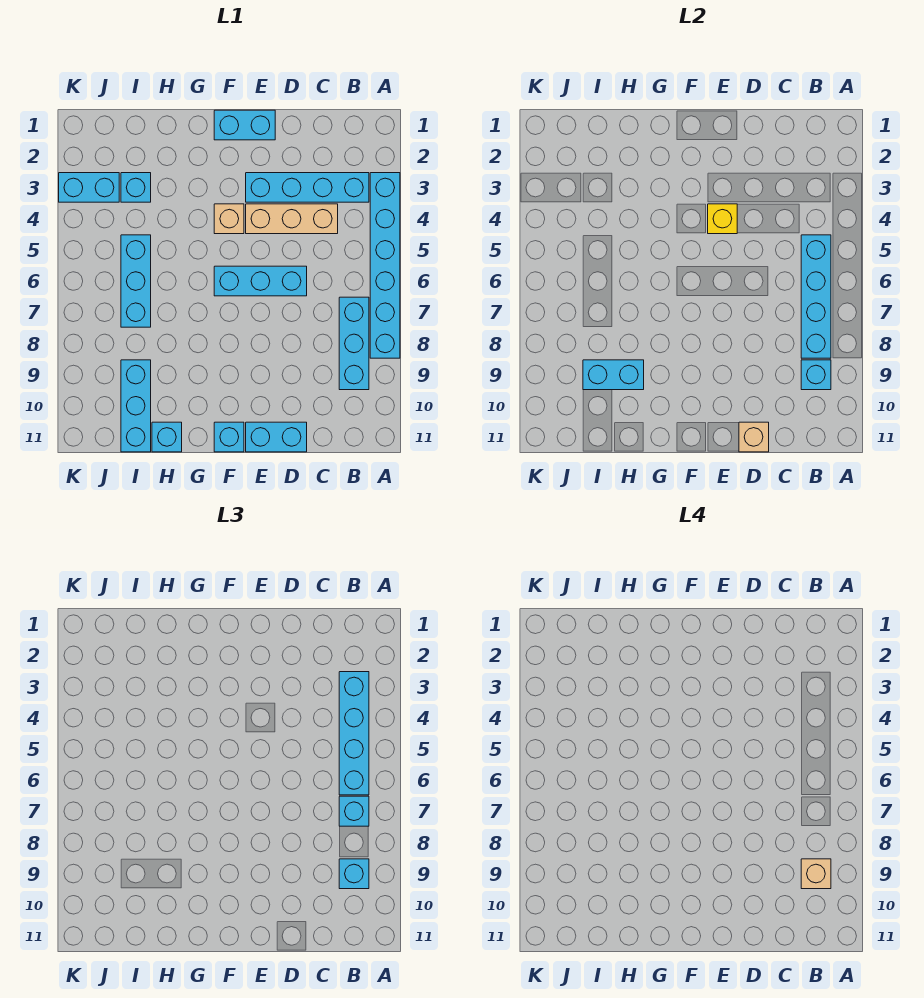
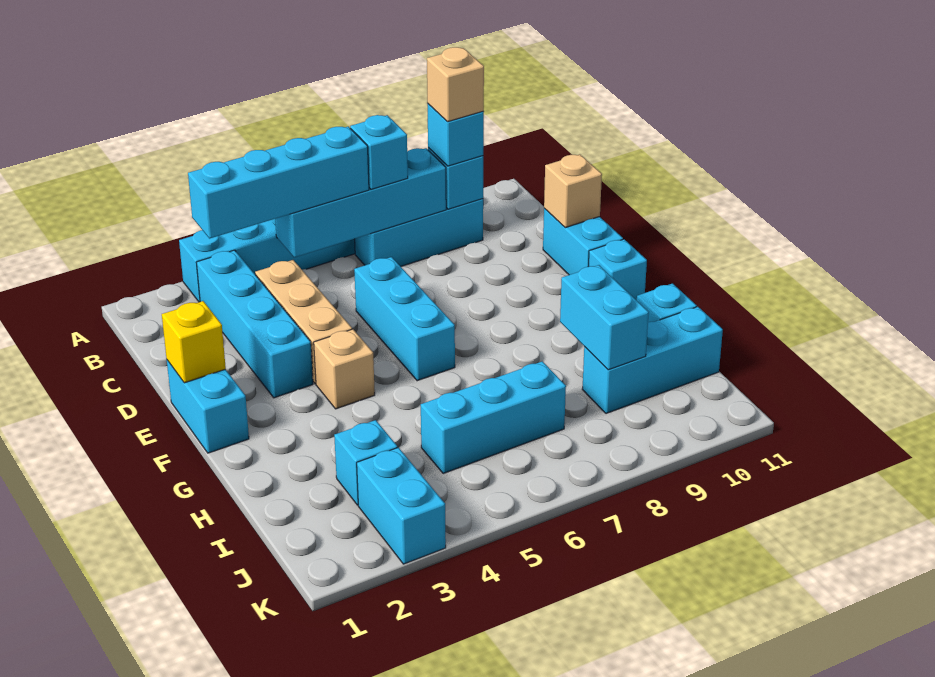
yellow 1x1 brick [708,204,737,234] -> yellow 1x1 brick moved to [162,301,226,383]

